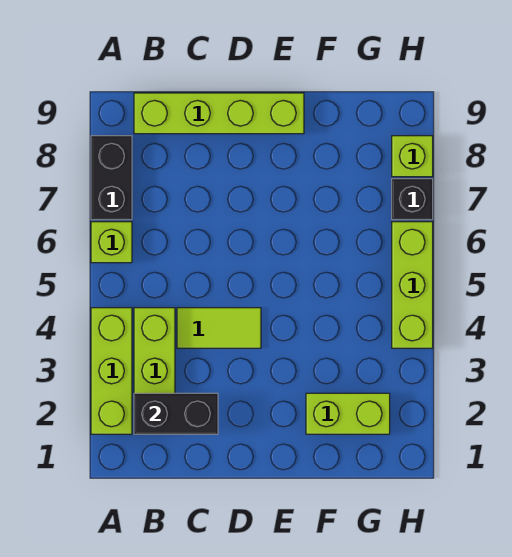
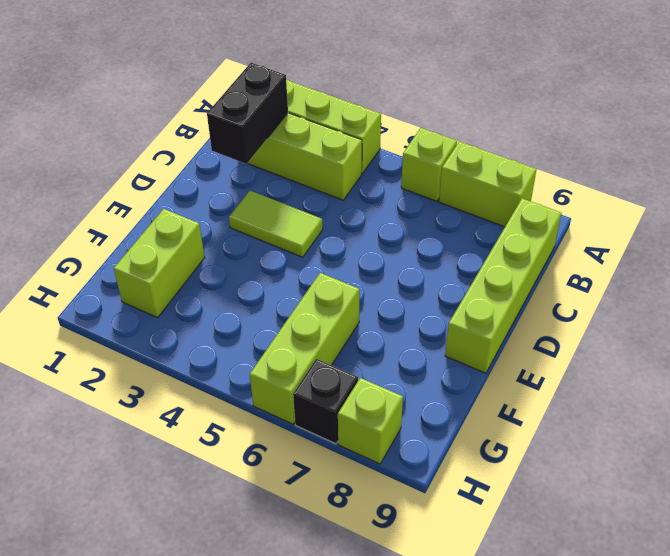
black 1x2 brick [91,136,132,220] -> lime 1x2 brick [439,142,536,227]
lime 1x2 tile [177,308,261,348] -> lime 1x2 tile turned to [229,191,323,257]
lime 1x3 brick [392,222,433,348] -> lime 1x3 brick turned to [250,273,359,424]

